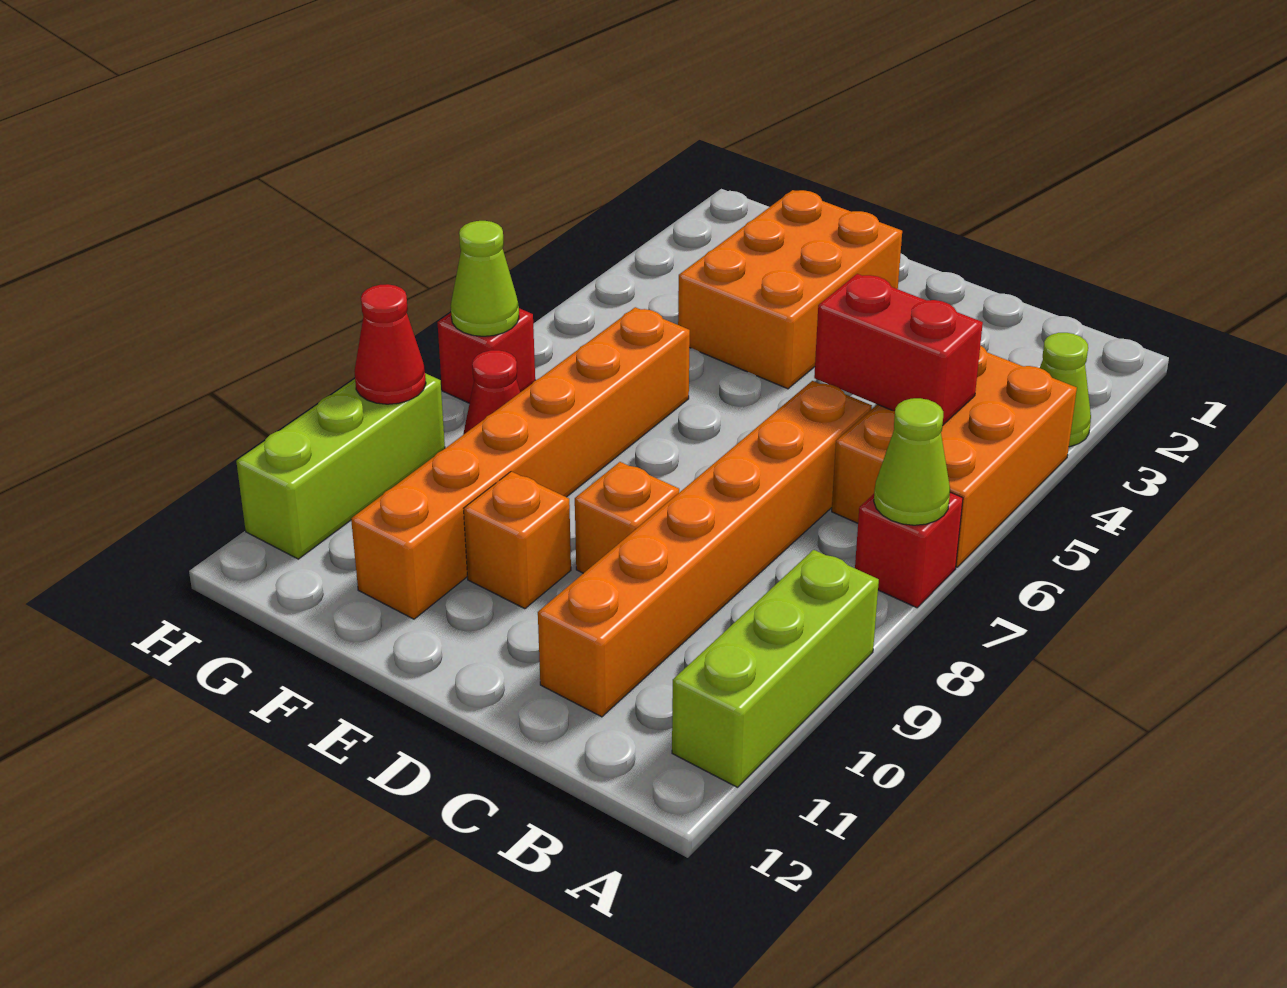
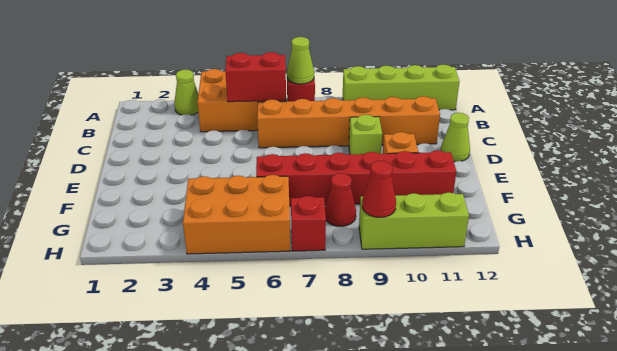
lime 1x3 brick [672,550,879,787] -> lime 1x4 brick [343,65,460,110]
red 1x2 brick [814,274,983,426] -> red 1x2 brick turned to [225,52,286,102]
orange 1x1 brick [575,462,679,573] -> lime 1x1 brick [349,115,382,154]
orange 2x3 brick [678,190,902,389] -> orange 2x3 brick moved to [183,175,290,254]
orange 1x6 brick [351,307,690,619] -> red 1x6 brick [256,150,456,206]
lime 1x1 cone [451,221,519,336] -> lime 1x1 cone moved to [441,113,470,162]

